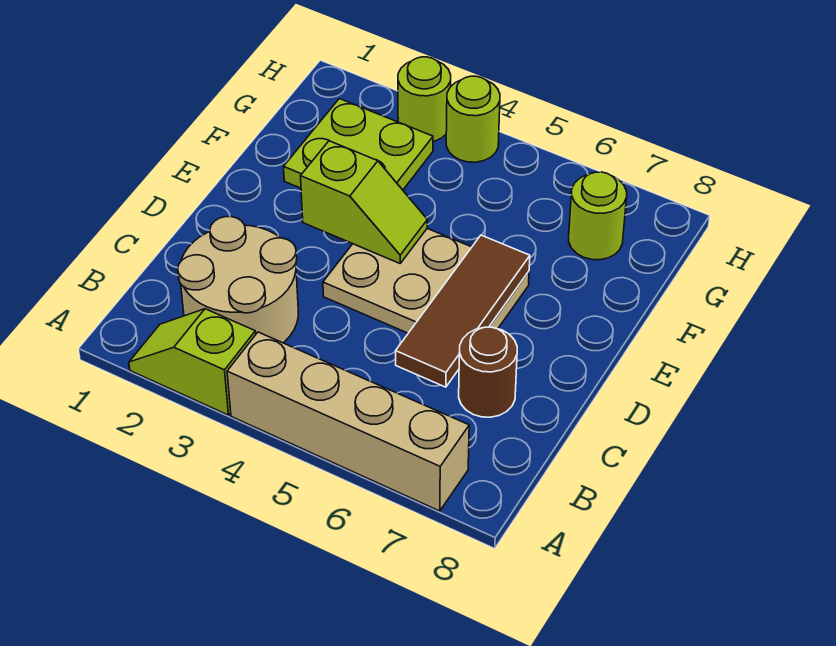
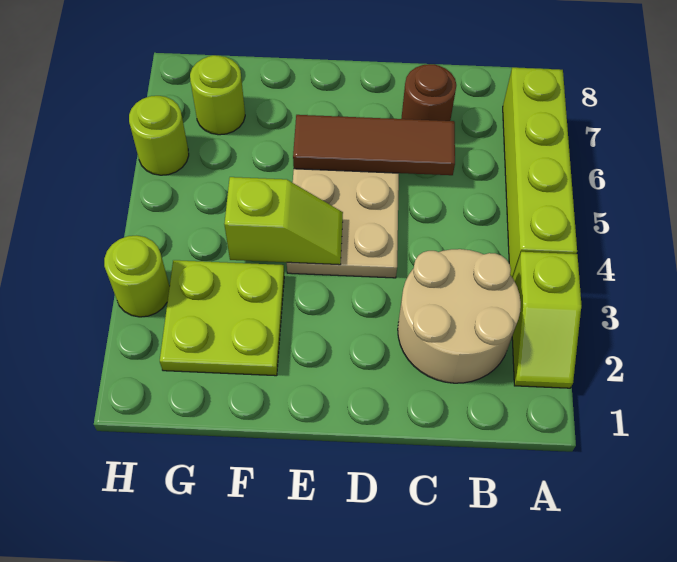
tan 1x4 brick [227,332,469,511] -> lime 1x4 brick [503,68,577,278]
lime 1x2 slope [301,141,427,263] -> lime 1x2 slope turned to [224,177,343,265]
lime 1x1 round brick [446,76,500,162] -> lime 1x1 round brick moved to [129,96,189,175]

